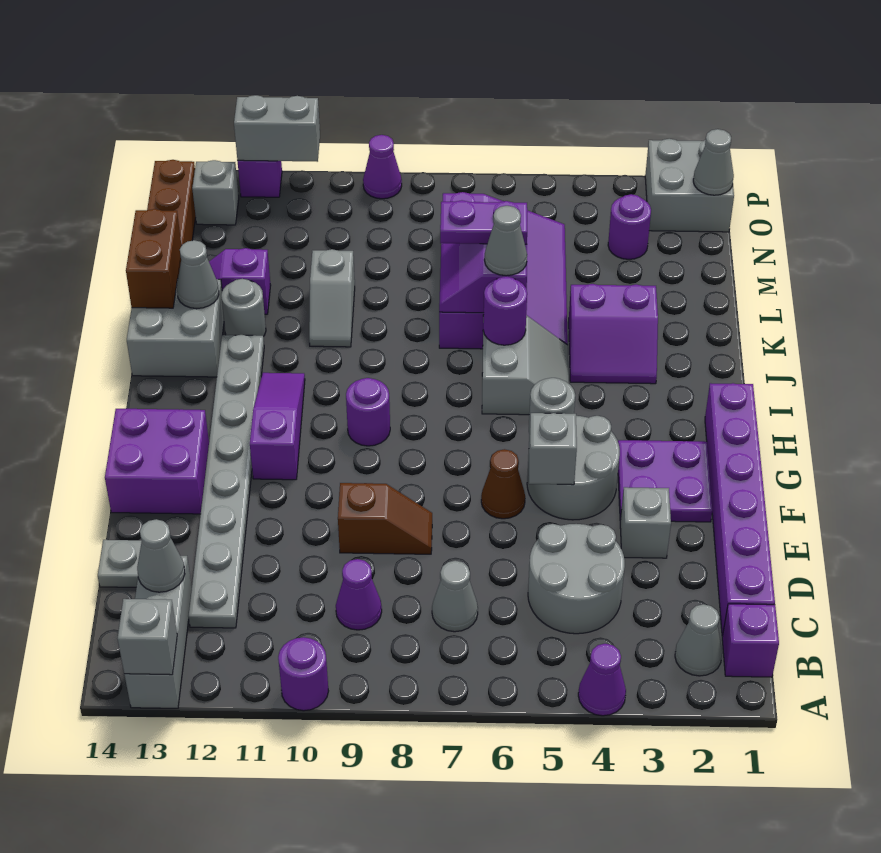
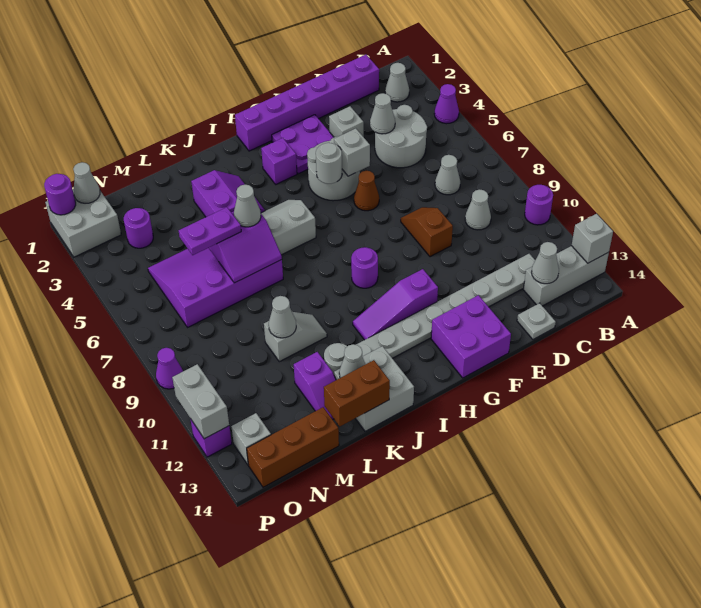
purple 1x1 brick [722,604,779,677] -> purple 1x1 brick moved to [261,138,297,184]
purple 1x1 cone [336,559,382,630] -> grey 1x1 cone [465,189,491,230]
none -> grey 1x1 cone [370,93,395,134]
purple 1x1 round brick [483,276,527,345] -> purple 1x1 round brick moved to [44,174,76,215]
purple 1x2 plate [440,200,527,244] -> purple 1x2 plate turned to [179,207,241,255]
none -> grey 1x1 cone [269,296,296,338]

